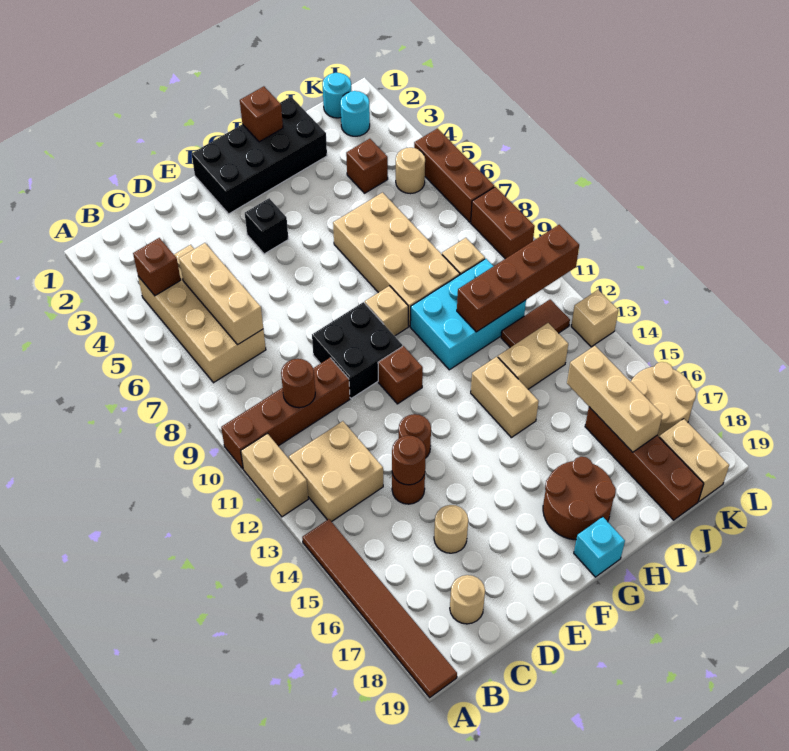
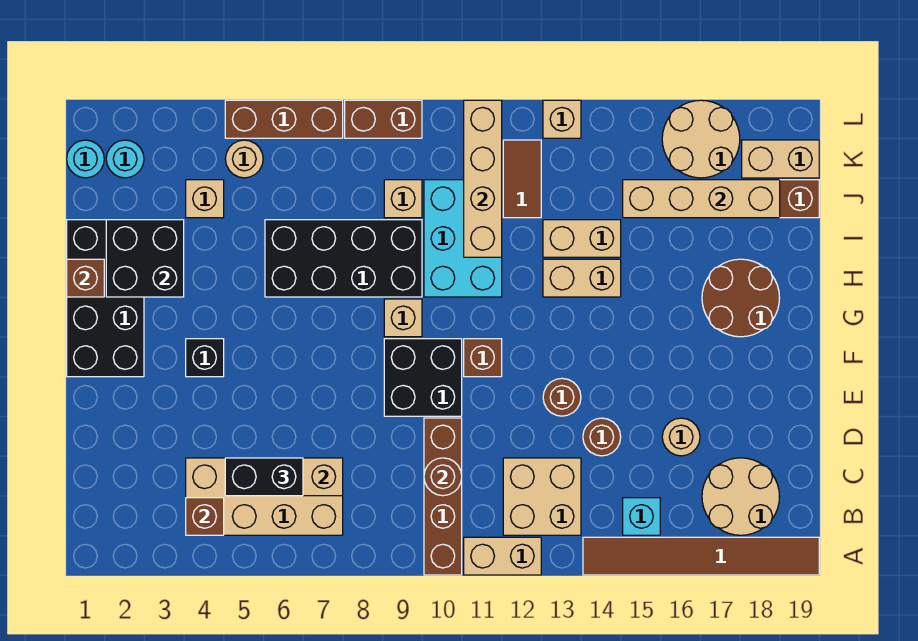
none -> black 1x2 brick [225,458,303,496]
tan 1x1 round brick [450,575,485,624] -> tan 2x2 round brick [702,458,780,535]
brown 1x1 round brick [392,436,426,485] -> none
cyan 1x1 brick [574,517,625,577] -> cyan 1x1 brick moved to [623,498,660,535]
none -> black 2x2 brick [106,220,184,297]
tan 2x4 brick [333,193,460,326] -> black 2x4 brick [265,220,422,297]
brown 1x4 brick [457,225,579,332] -> tan 1x4 brick [464,100,502,257]
tan 1x2 brick [498,323,568,389] -> tan 1x2 brick turned to [543,220,621,257]
brown 1x1 brick [346,139,388,193] -> tan 1x1 brick [186,180,224,218]
tan 1x3 brick [567,346,662,452] -> tan 1x4 brick [623,180,780,218]

